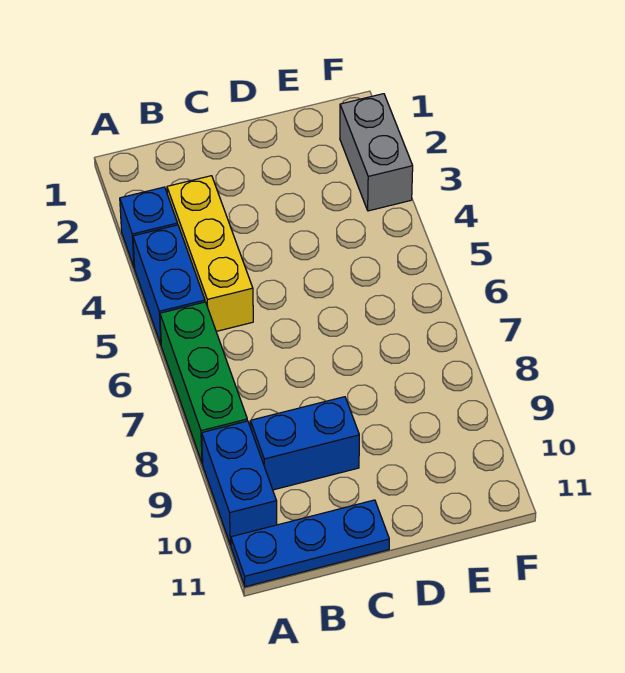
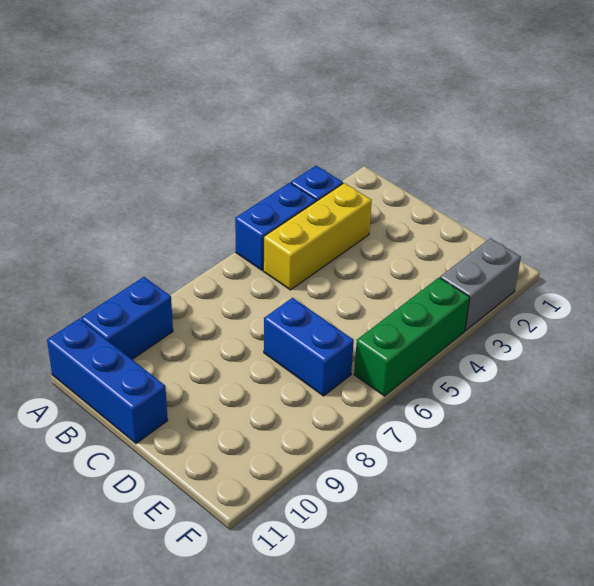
green 1x3 brick [160,302,247,464] -> green 1x3 brick moved to [354,278,470,396]
blue 1x3 plate [231,500,389,587] -> blue 1x3 brick [47,319,168,443]
blue 1x2 brick [250,397,359,490] -> blue 1x2 brick moved to [264,298,354,396]

